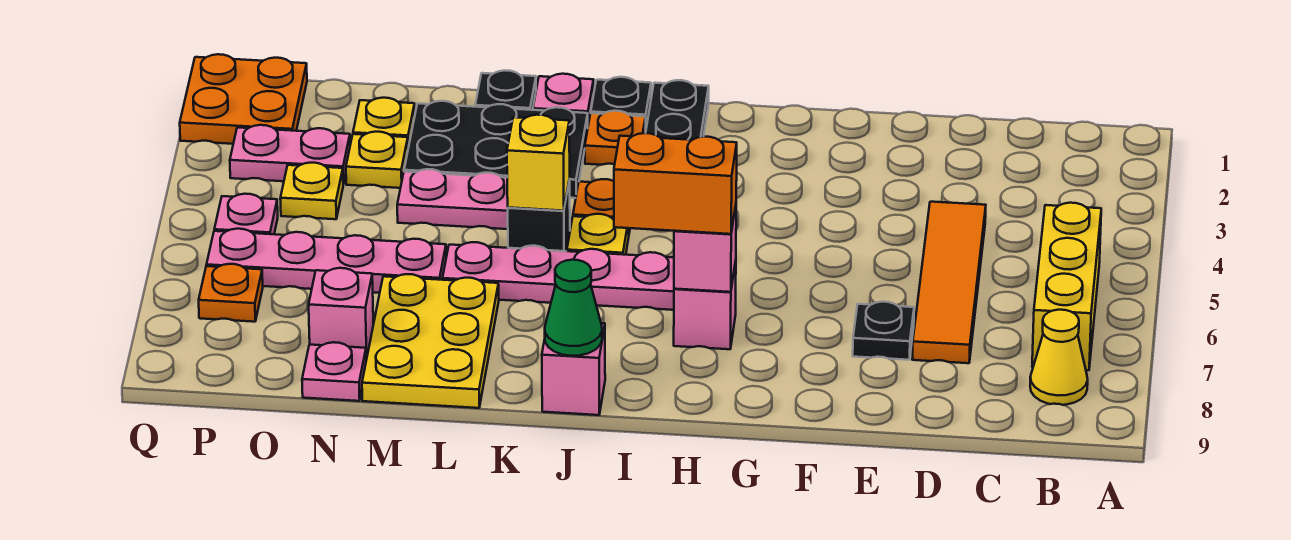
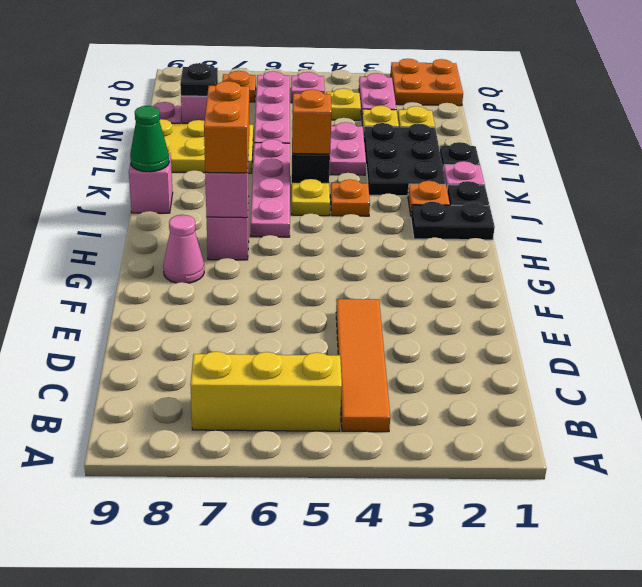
yellow 1x1 cone [1030,310,1088,405] -> none
orange 1x4 tile [912,202,986,363] -> orange 1x4 tile turned to [336,299,390,432]
black 1x1 plate [853,302,914,360] -> black 1x1 plate moved to [180,63,218,96]
none -> pink 1x1 cone [163,215,204,283]
yellow 1x1 brick [507,115,570,211] -> orange 1x1 brick [292,90,332,154]

